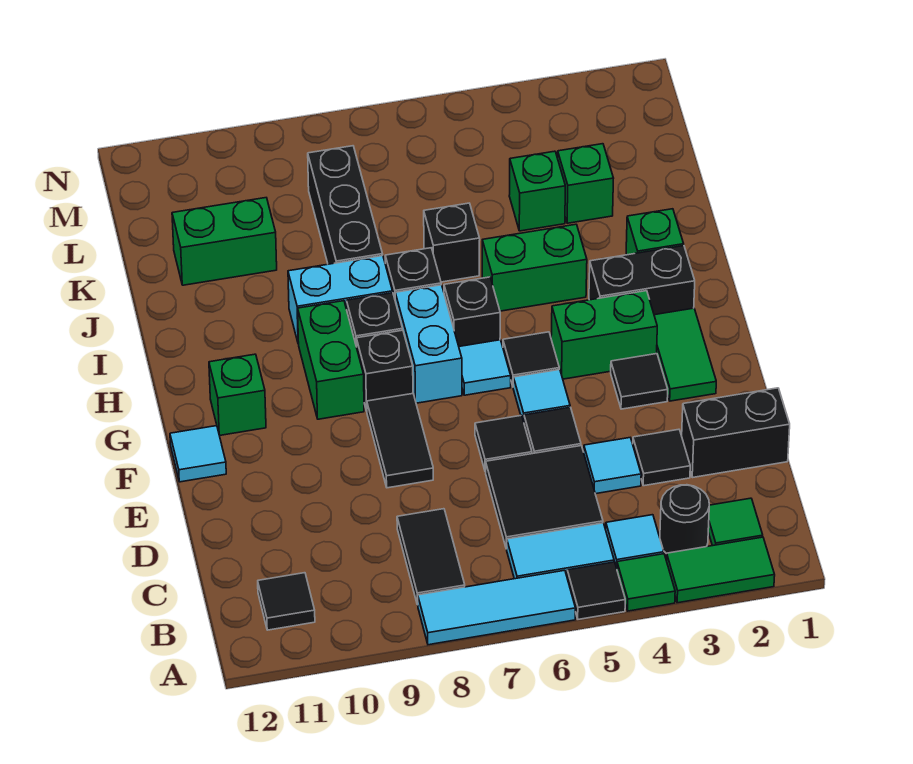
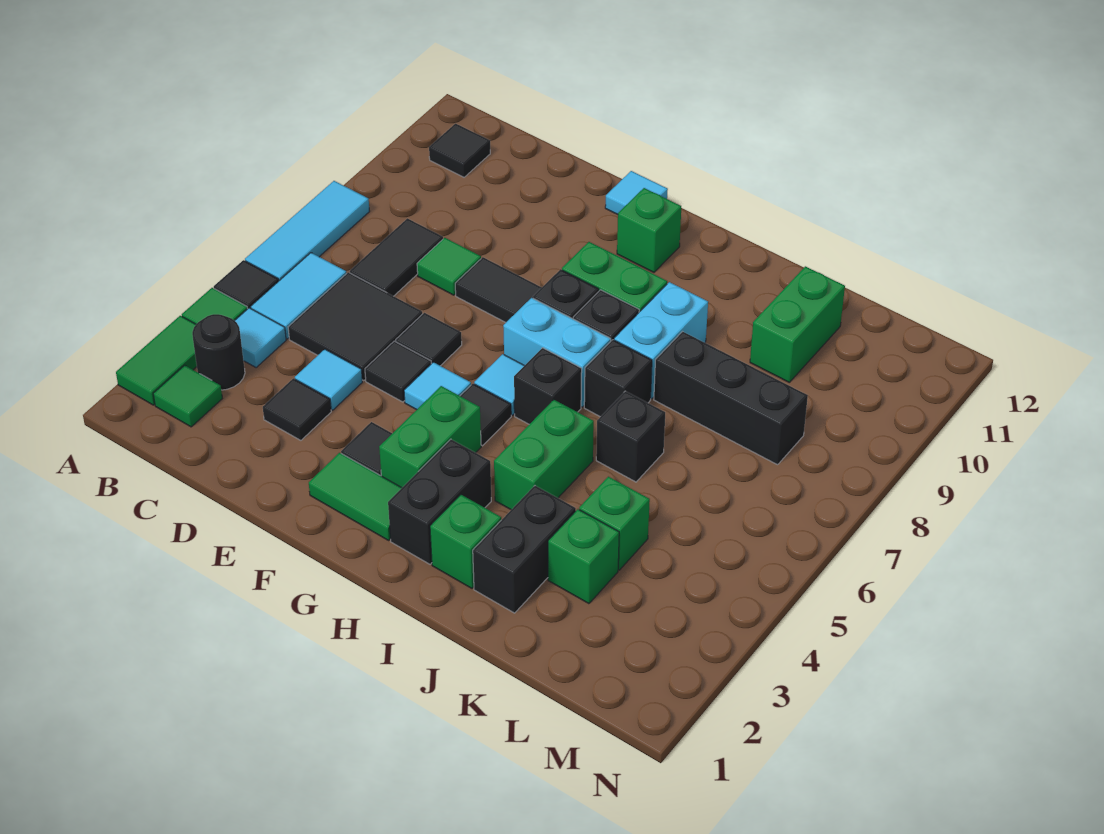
black 1x2 tile [397,509,465,605] -> black 1x2 tile turned to [350,218,443,296]
black 1x2 brick [682,388,790,478] -> black 1x2 brick moved to [473,486,576,613]
none -> green 1x1 tile [417,238,481,295]

